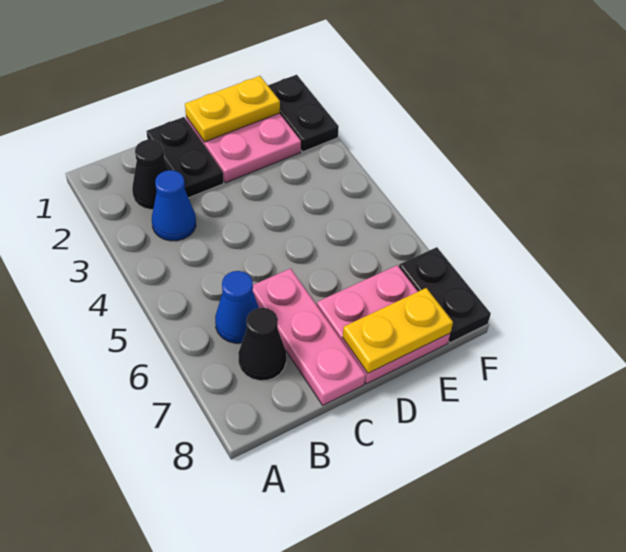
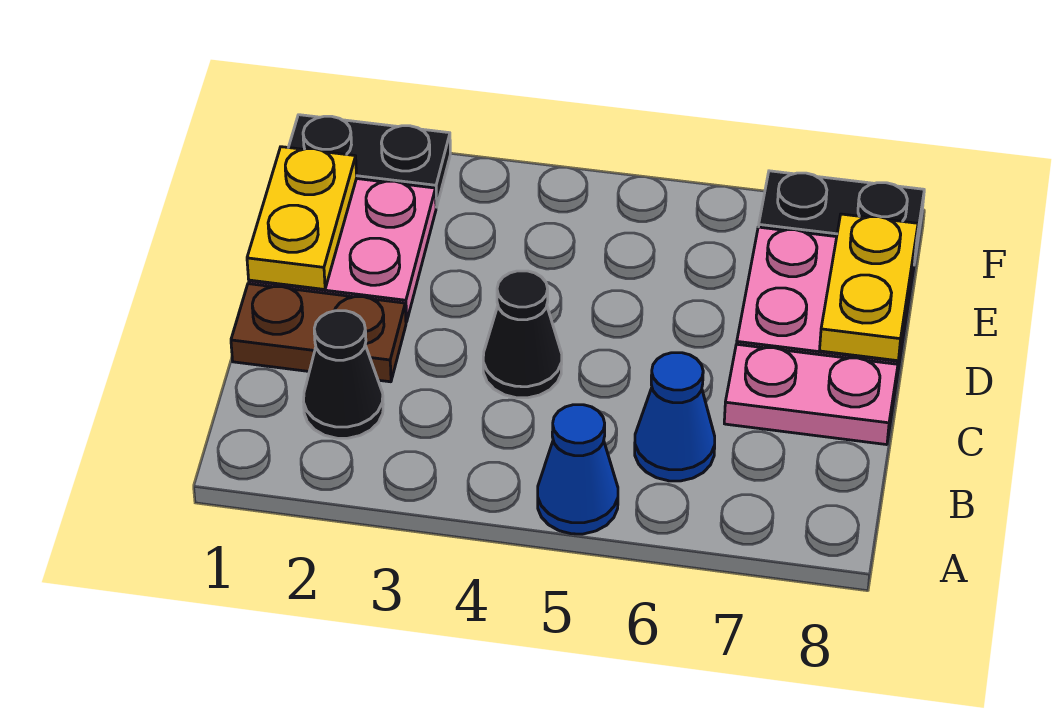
blue 1x1 cone [152,170,196,241] -> blue 1x1 cone moved to [538,405,618,534]
black 1x1 cone [238,308,286,381] -> black 1x1 cone moved to [483,271,562,398]
black 1x2 plate [147,117,224,198] -> brown 1x2 plate [231,284,406,382]
pink 1x3 plate [253,268,366,405] -> pink 1x2 plate [724,344,898,445]

